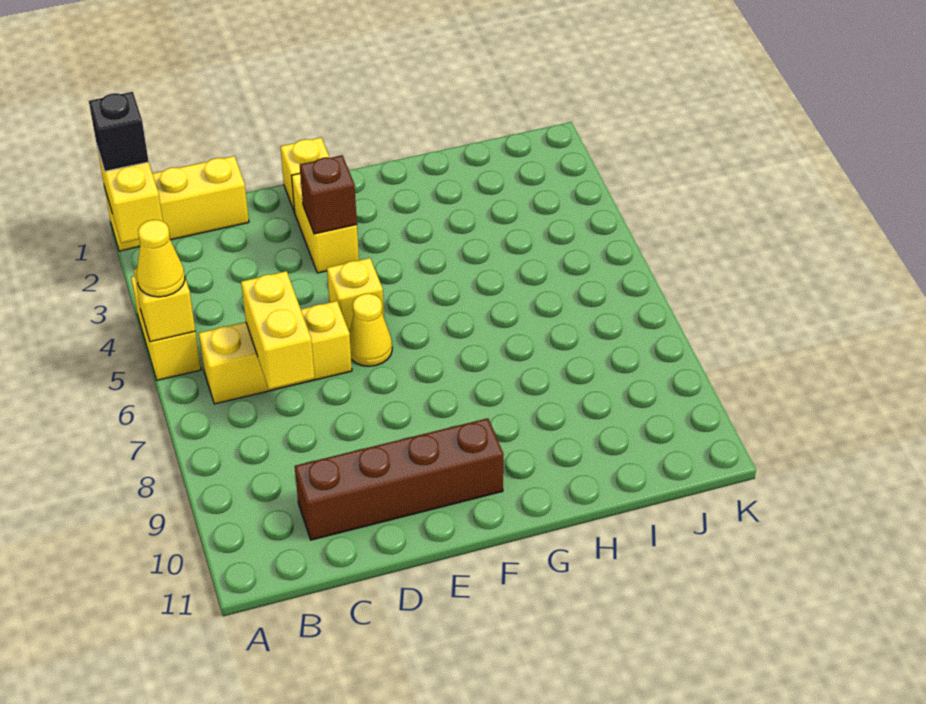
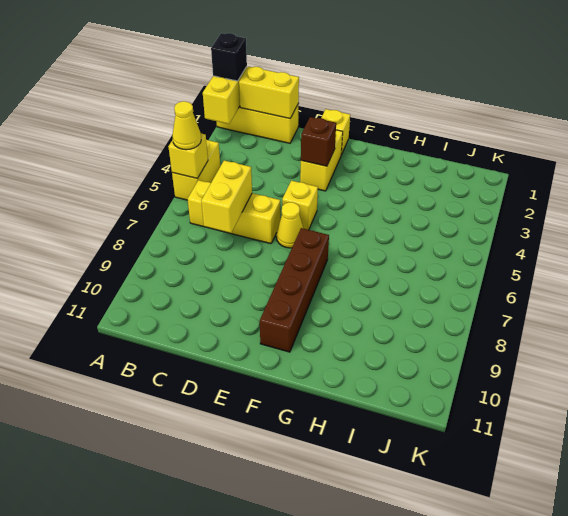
none -> yellow 1x2 brick [239,66,299,119]
brown 1x4 brick [295,418,504,540] -> brown 1x4 brick turned to [260,228,329,352]

